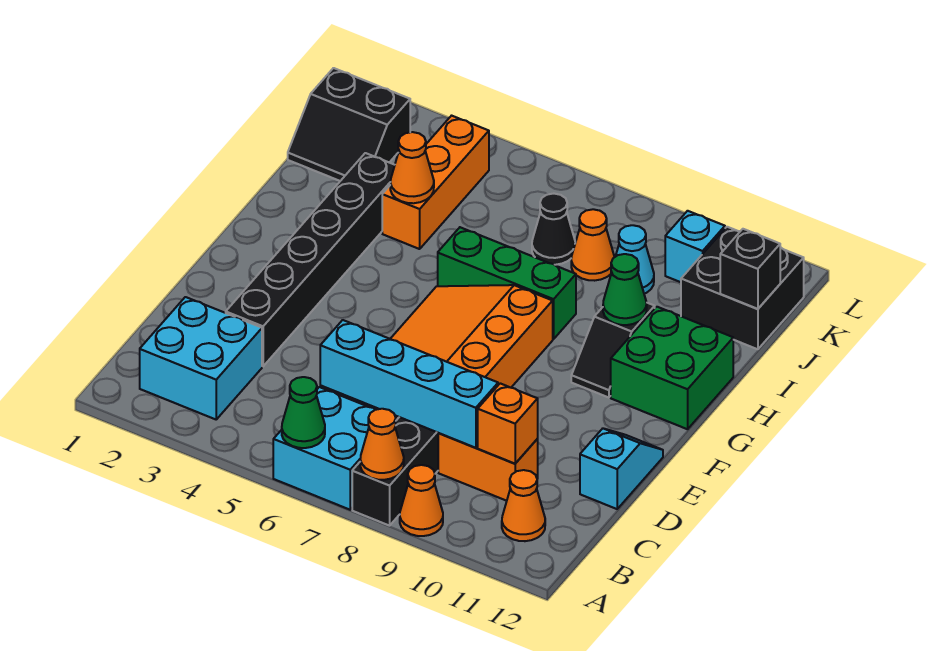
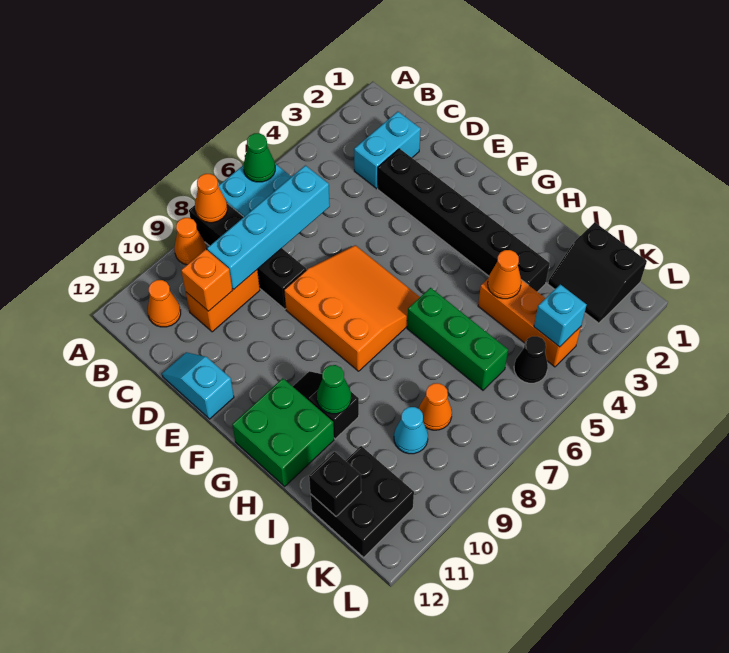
cyan 2x2 brick [140,297,262,419] -> cyan 1x2 brick [354,112,421,188]
cyan 1x2 slope [580,429,663,509] -> cyan 1x2 slope turned to [162,352,234,419]
green 1x3 brick [438,227,576,339] -> green 1x3 brick turned to [407,288,508,390]
black 2x2 slope [288,68,410,181] -> black 2x2 slope turned to [548,222,647,323]
black 1x1 cone [532,194,575,265] -> black 1x1 cone moved to [514,336,548,383]
cyan 1x1 brick [665,211,725,282] -> cyan 1x1 brick moved to [534,284,587,347]

